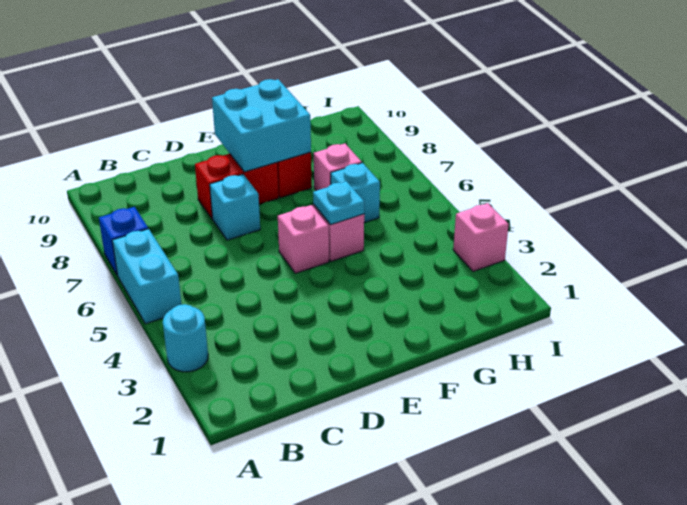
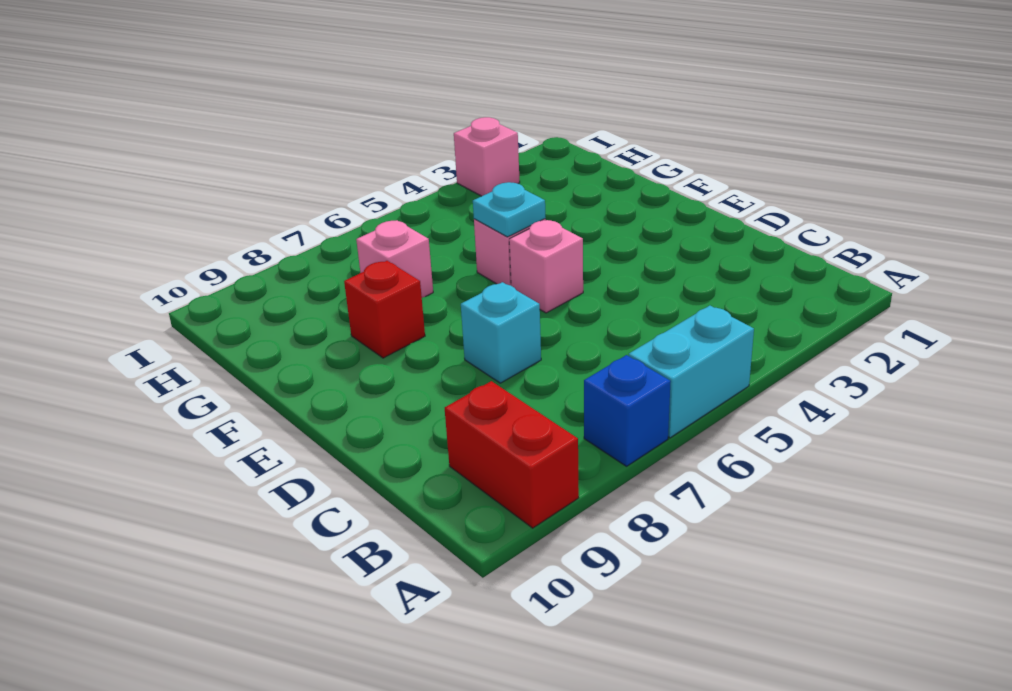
cyan 1x1 round brick [163,304,208,372] -> none
red 1x2 brick [195,154,279,219] -> red 1x2 brick moved to [445,381,579,528]
cyan 2x2 brick [212,79,311,172] -> none
cyan 1x1 brick [331,163,380,223] -> none

